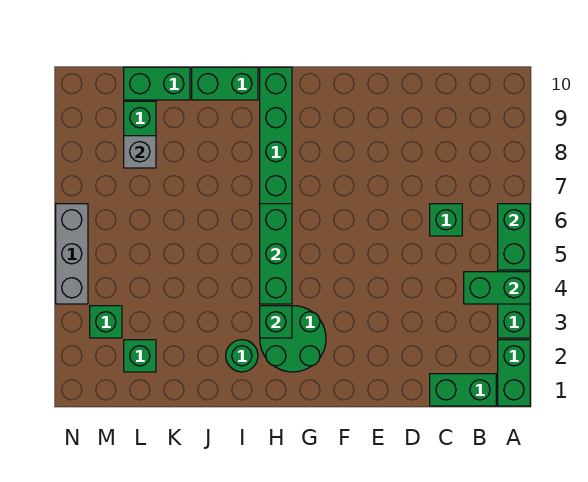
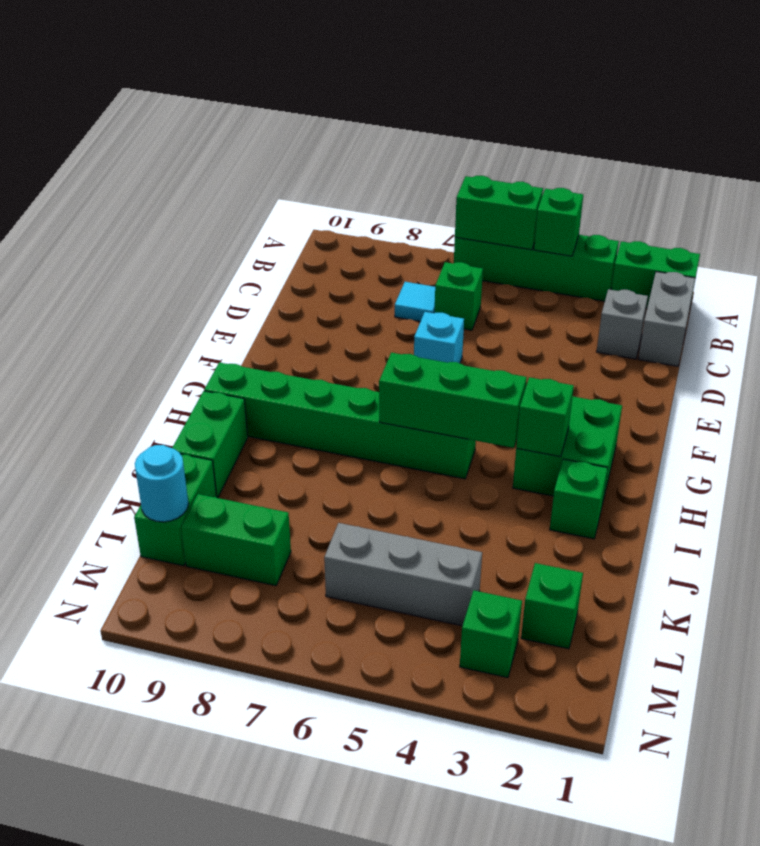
green 1x2 brick [464,272,530,304] -> green 1x1 brick [534,188,583,256]
green 1x2 brick [430,374,496,406] -> grey 1x2 brick [638,272,695,366]
none -> cyan 1x1 tile [395,282,435,321]
none -> cyan 1x1 brick [414,312,464,363]
green 2x2 round brick [260,306,326,372] -> green 2x2 brick [513,397,622,500]
green 1x1 round brick [226,340,258,372] -> green 1x1 brick [550,459,608,539]
grey 1x1 brick [124,136,156,168] -> grey 1x1 brick moved to [597,289,648,359]
none -> cyan 1x1 round brick [135,445,188,522]
grey 1x3 brick [56,204,88,304] -> grey 1x3 brick moved to [324,523,482,626]

